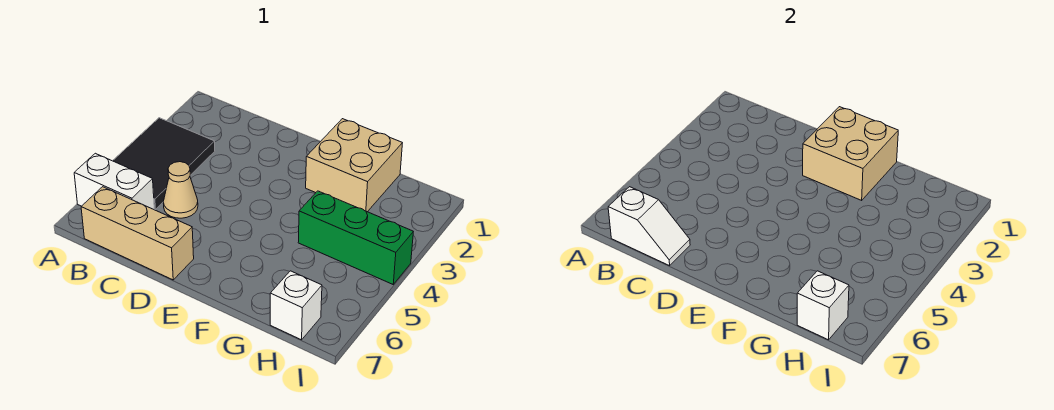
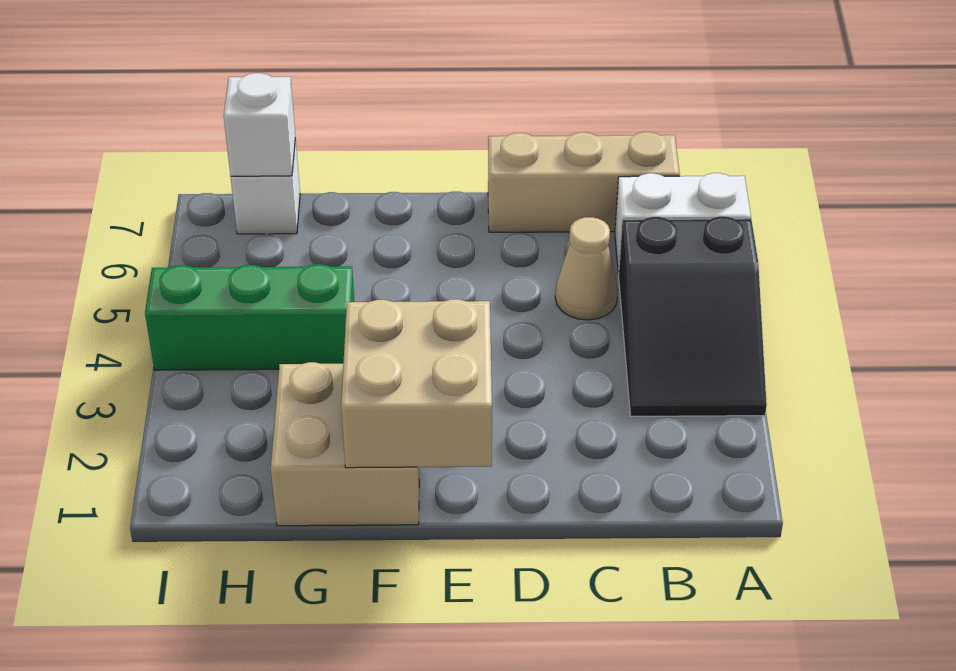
black 2x3 tile [113,118,215,209] -> black 2x3 slope [619,216,767,416]
white 1x2 slope [608,187,690,266] -> none

